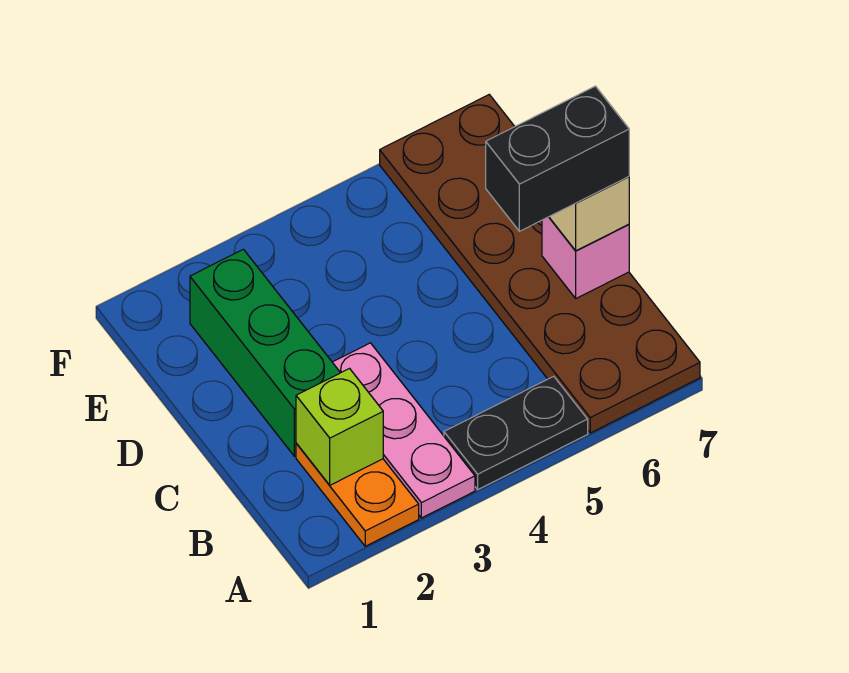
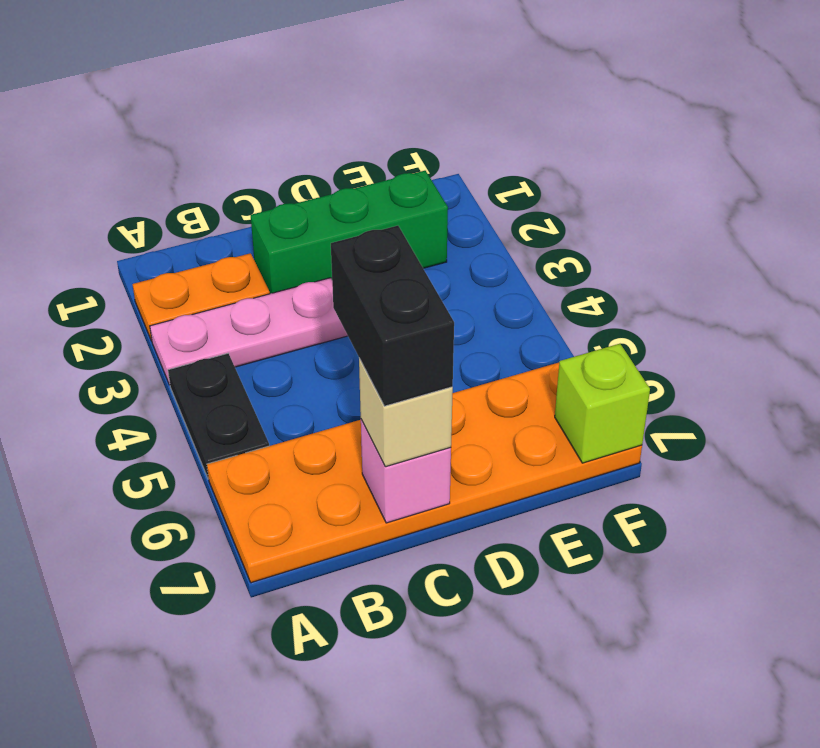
brown 2x6 plate [380,95,700,433] -> orange 2x6 plate [207,363,642,583]
lime 1x1 brick [296,369,383,485] -> lime 1x1 brick moved to [555,344,650,463]

